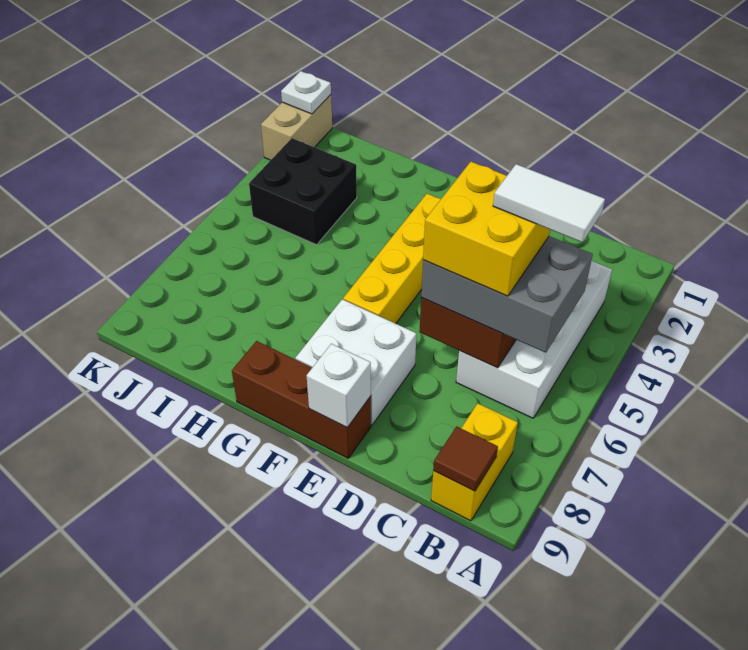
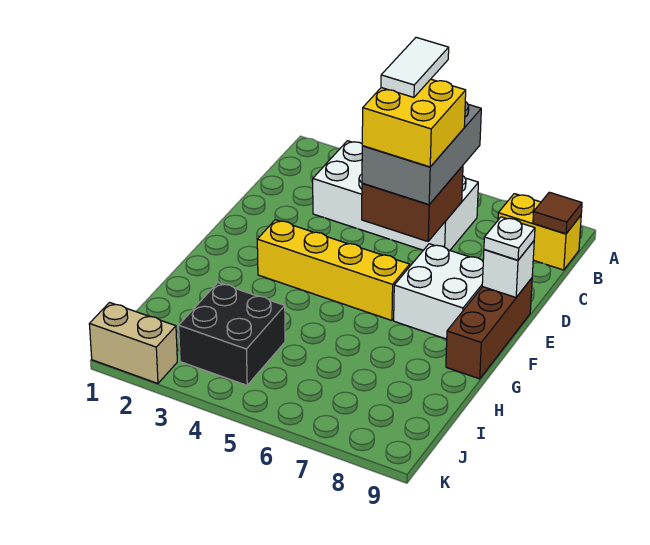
white 1x1 plate [281,71,331,114] -> white 1x1 plate moved to [484,217,535,260]

